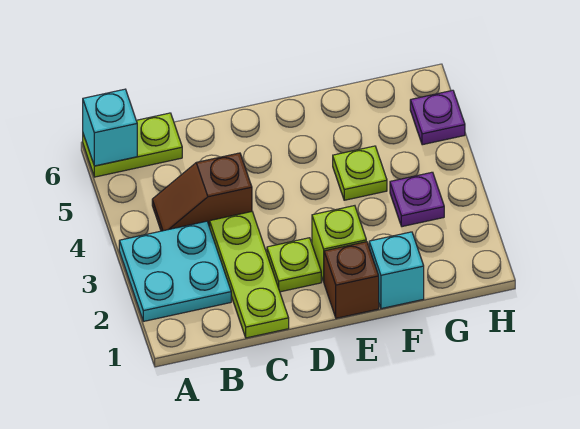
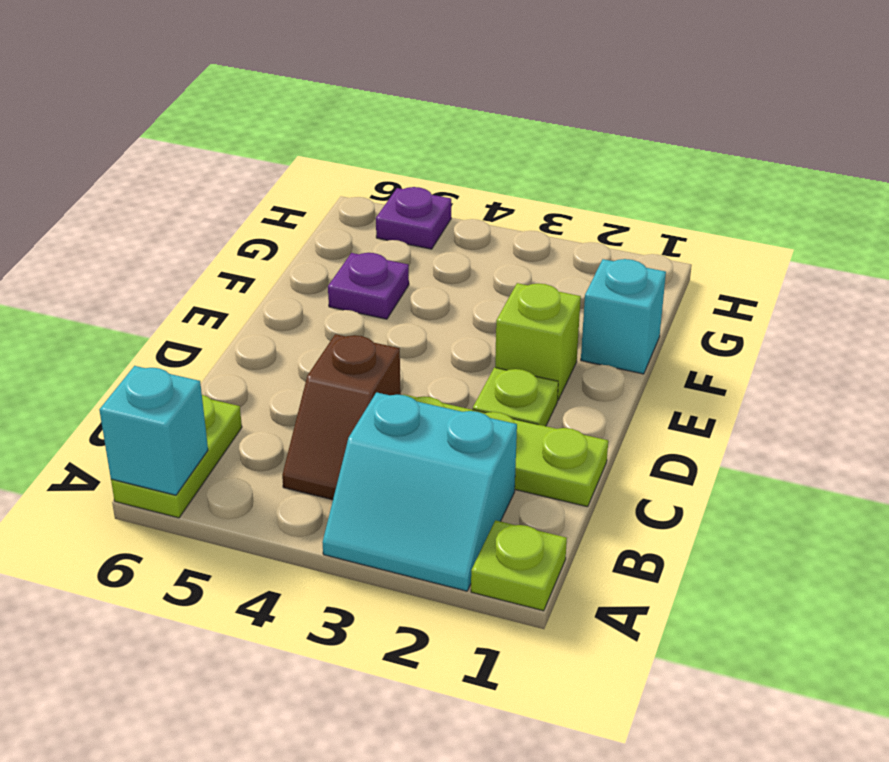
cyan 2x2 plate [119,221,231,321] -> cyan 2x2 slope [322,392,517,591]
brown 1x1 brick [324,242,379,318] -> none
lime 1x1 plate [333,146,387,200] -> lime 1x1 plate moved to [471,520,567,611]
purple 1x1 plate [390,172,444,227] -> purple 1x1 plate moved to [328,253,409,319]

